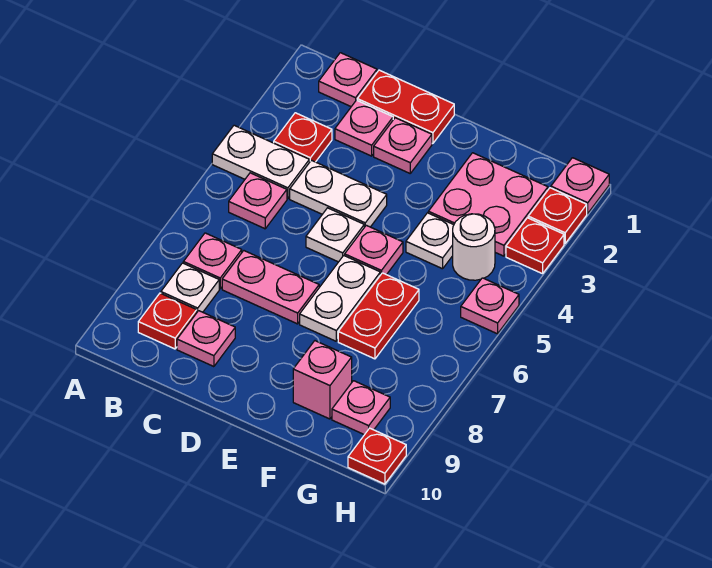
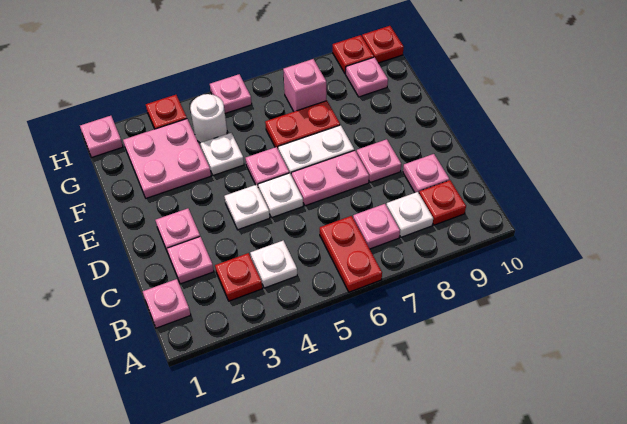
white 1x2 plate [212,125,309,199] -> white 1x1 plate [250,241,297,288]
pink 1x1 plate [229,173,287,229] -> pink 1x1 plate moved to [356,139,401,183]
red 1x2 plate [357,70,454,144] -> red 1x2 plate moved to [320,216,382,292]
white 1x2 plate [290,160,387,227] -> white 1x1 plate [225,185,270,230]
pink 1x2 plate [222,251,319,324] -> pink 1x2 plate turned to [291,150,369,206]
pink 1x1 brick [293,341,352,419] -> pink 1x1 brick moved to [283,59,326,112]
red 1x1 plate [528,188,587,243] -> red 1x1 plate moved to [333,35,374,74]

